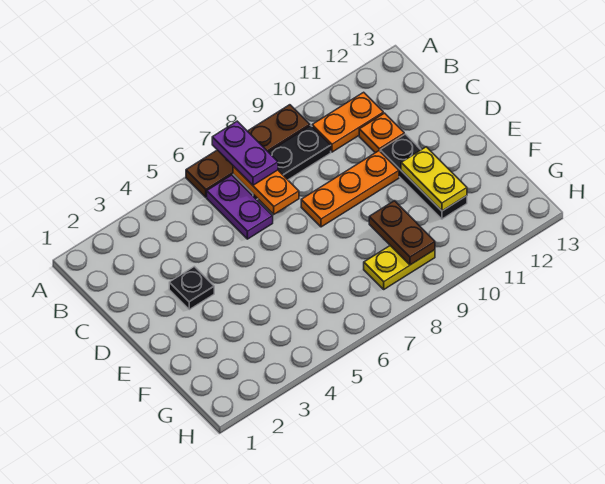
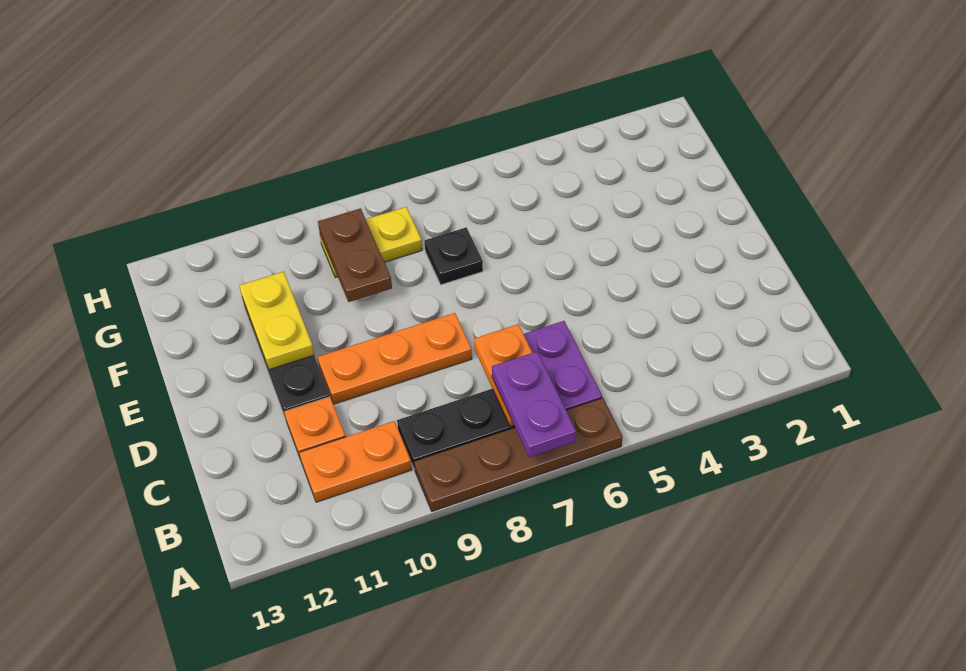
black 1x1 plate [169,266,214,310] -> black 1x1 plate moved to [424,227,483,285]

